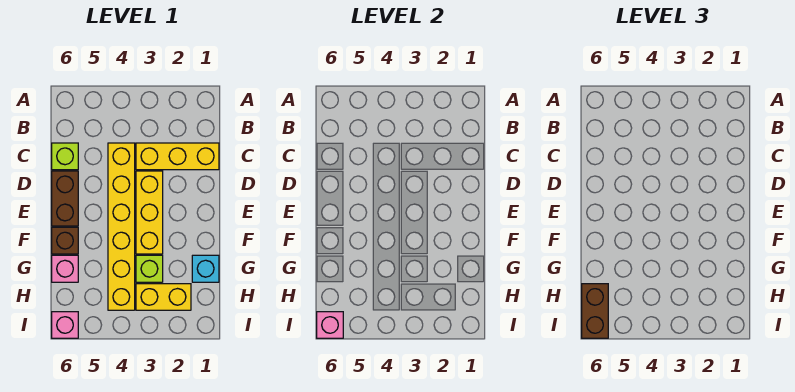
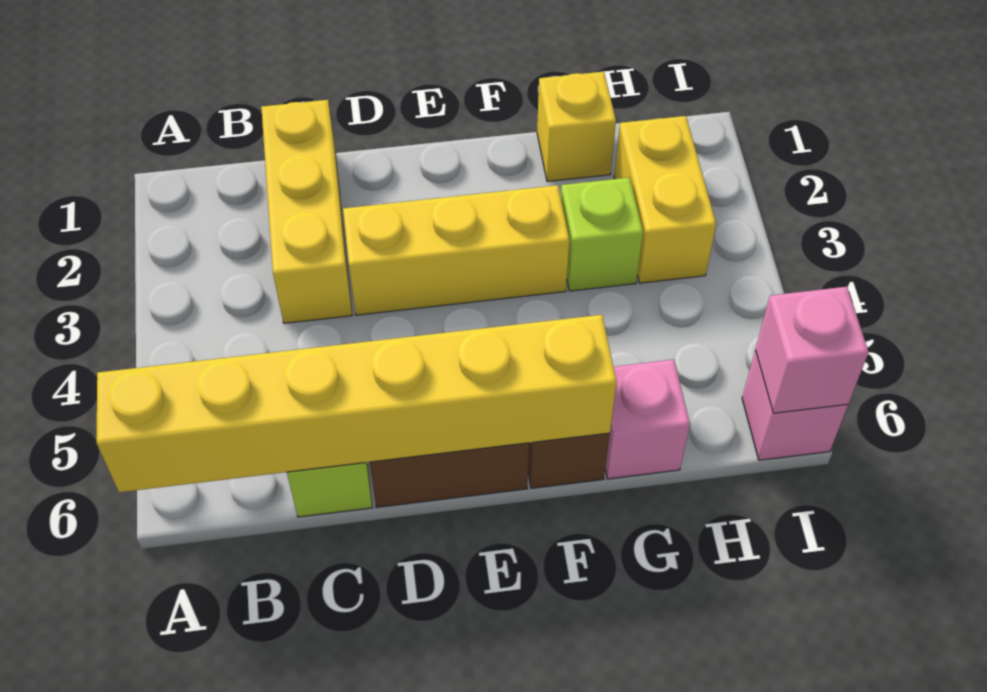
yellow 1x6 brick [108,143,135,310] -> yellow 1x6 brick moved to [97,315,617,492]
cyan 1x1 brick [192,255,219,282] -> yellow 1x1 brick [537,72,616,182]
brown 1x2 brick [582,284,608,338] -> none

